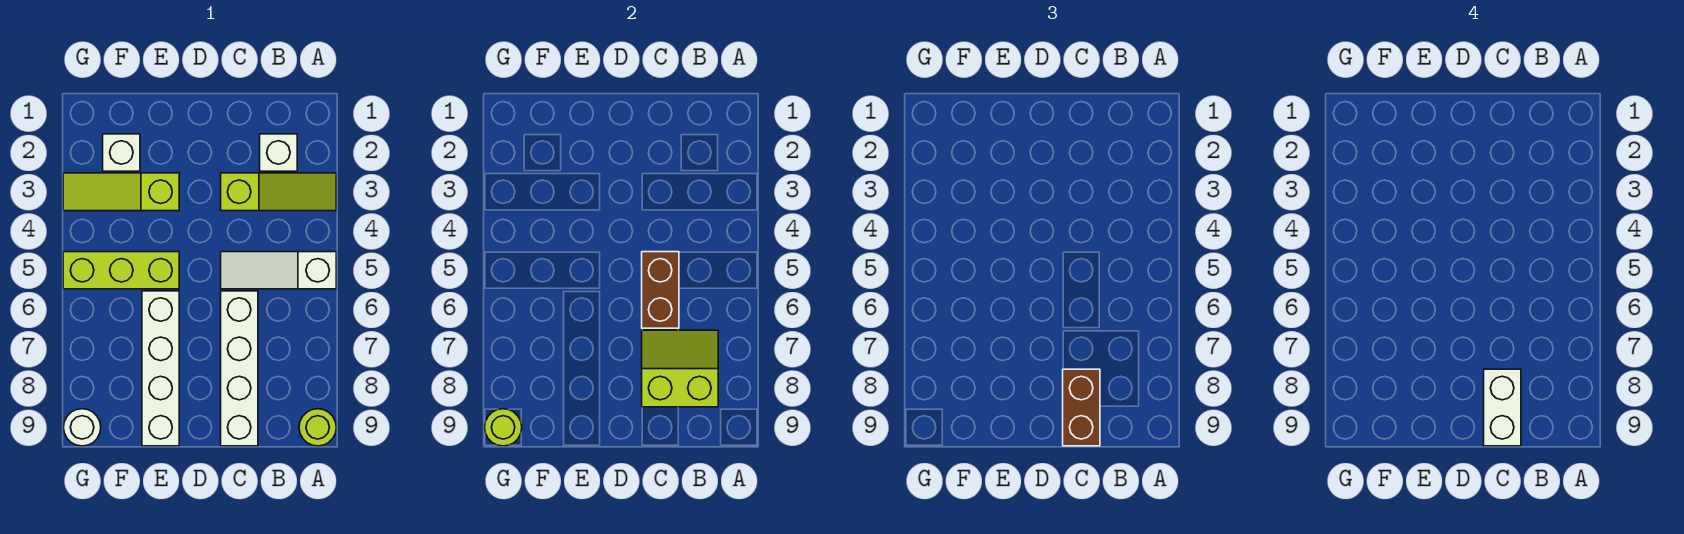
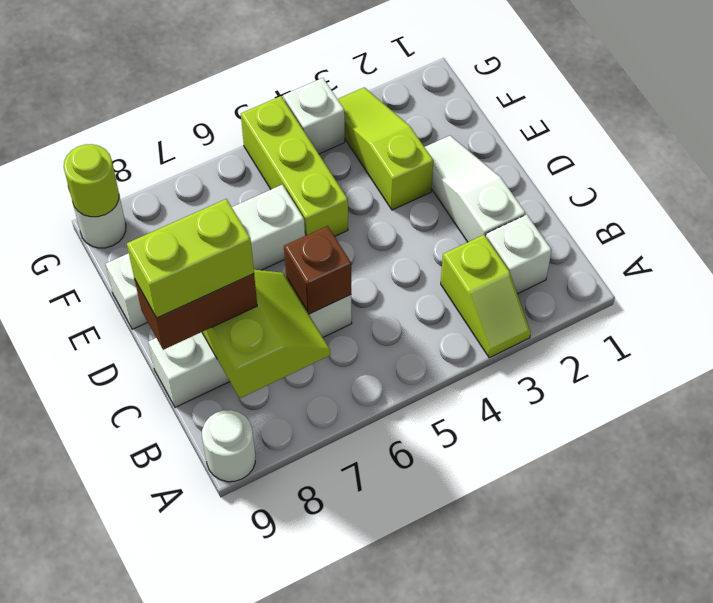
lime 1x3 slope [221,173,336,211] -> lime 1x2 slope [441,235,531,358]
white 1x3 slope [221,252,336,289] -> white 1x3 slope moved to [425,136,526,242]
lime 1x1 round brick [299,409,336,446] -> white 1x1 round brick [202,410,255,482]
brown 1x2 brick [642,252,679,328] -> brown 1x1 brick [284,226,351,314]
white 1x2 brick [1484,369,1521,446] -> lime 1x2 brick [127,199,254,318]
white 1x1 brick [103,134,140,171] -> white 1x1 brick moved to [283,78,345,154]

